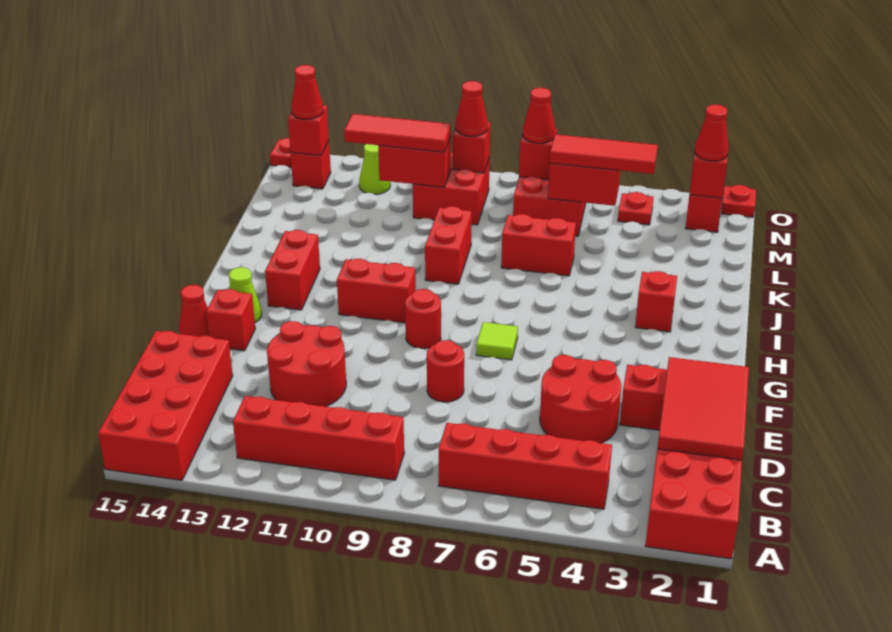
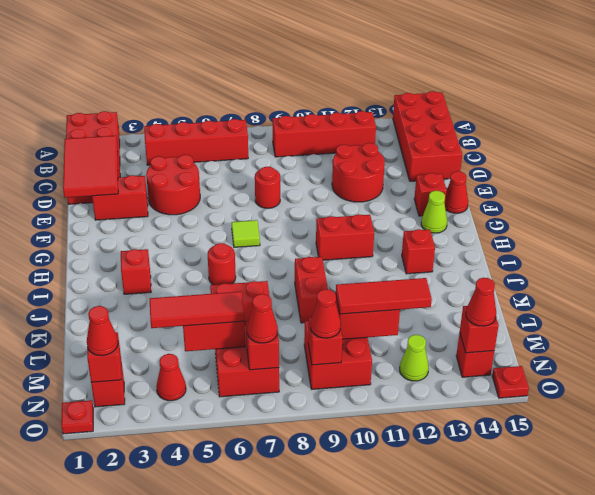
red 1x1 round brick [405,289,441,349] -> red 1x1 round brick moved to [208,243,236,285]
red 1x2 brick [265,230,320,310] -> red 1x1 brick [402,229,435,274]
red 1x1 plate [618,192,654,225] -> red 1x1 cone [156,354,186,401]

